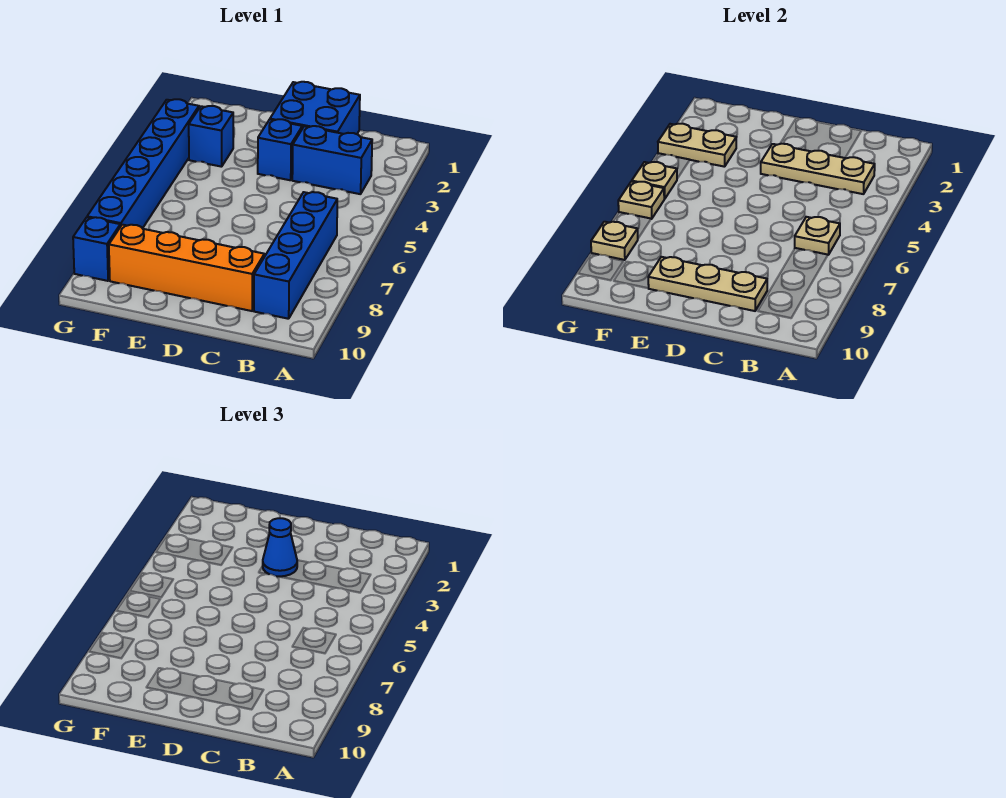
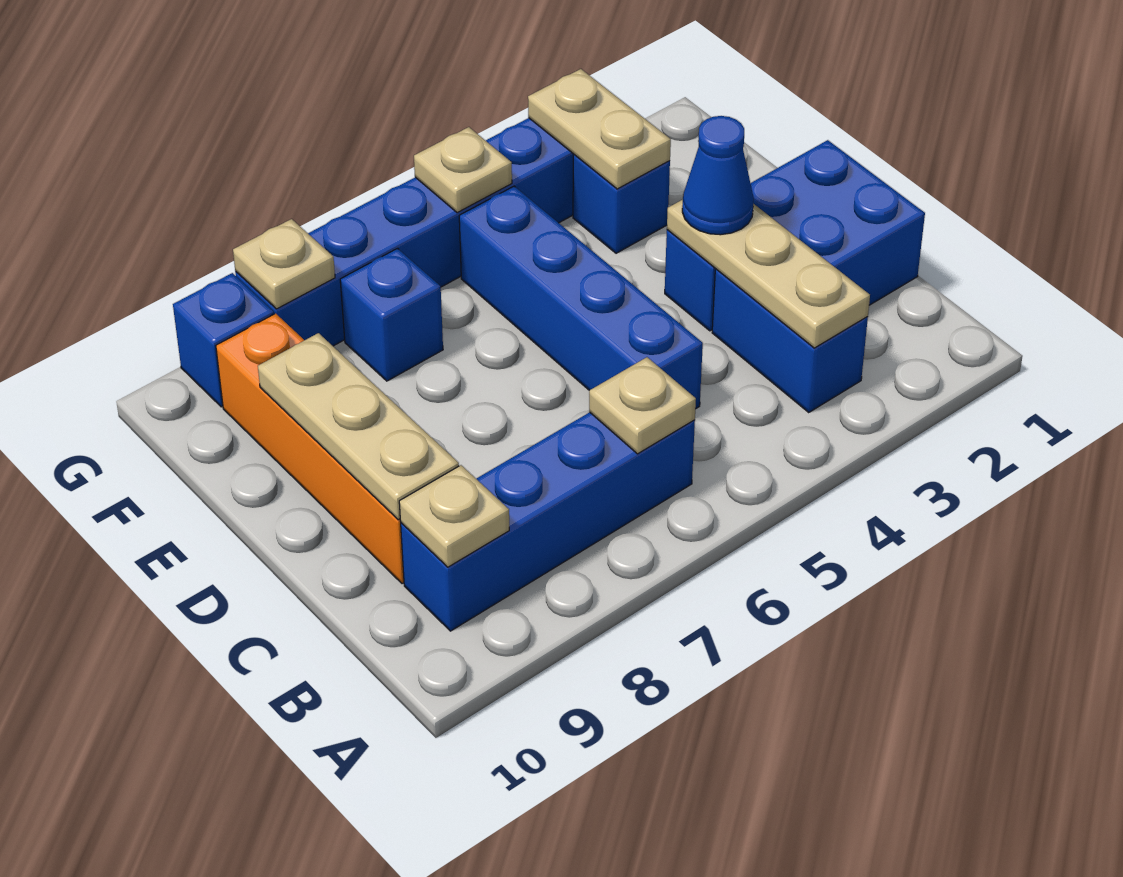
none -> blue 1x4 brick [459,186,703,409]
none -> blue 1x1 brick [340,249,443,381]
tan 1x1 plate [618,182,664,219] -> tan 1x1 plate moved to [399,465,509,567]

